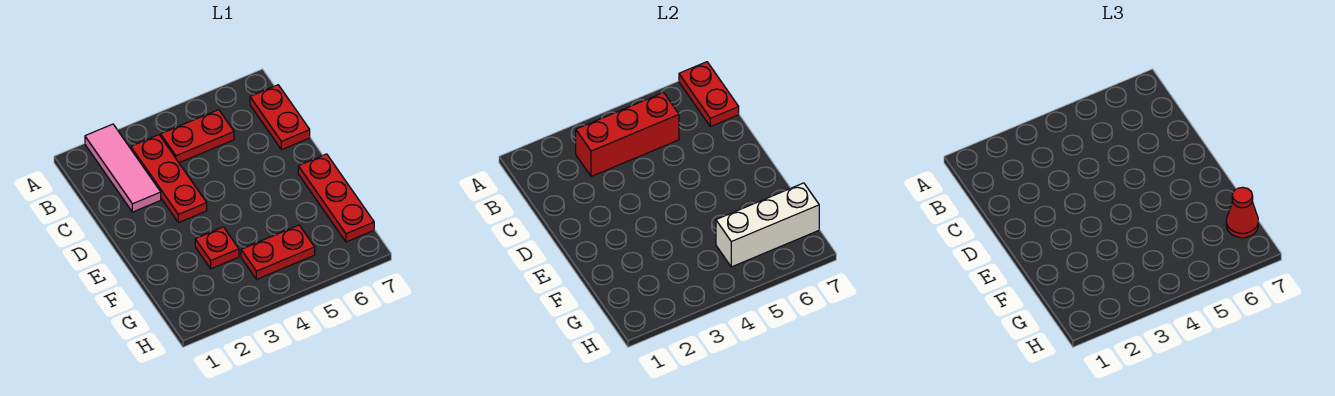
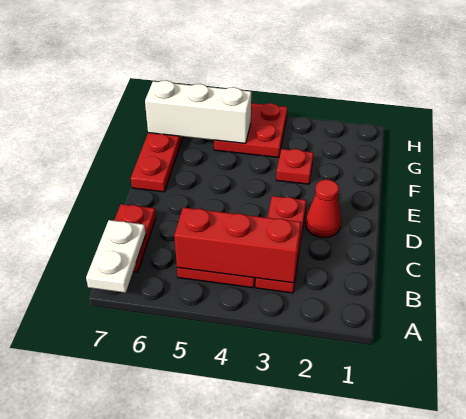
pink 1x3 tile [85,124,161,212] -> none
red 1x2 plate [679,62,739,127] -> white 1x2 plate [86,220,146,293]
red 1x2 plate [241,225,315,279] -> red 2x2 plate [214,103,287,157]
red 1x1 cone [1226,187,1258,238] -> red 1x1 cone moved to [305,180,341,238]

